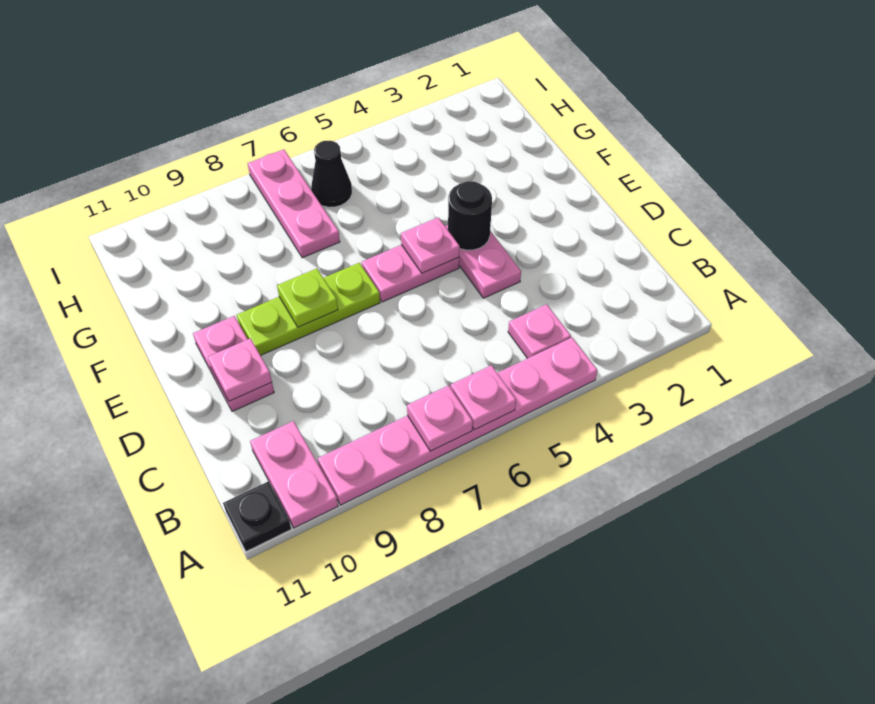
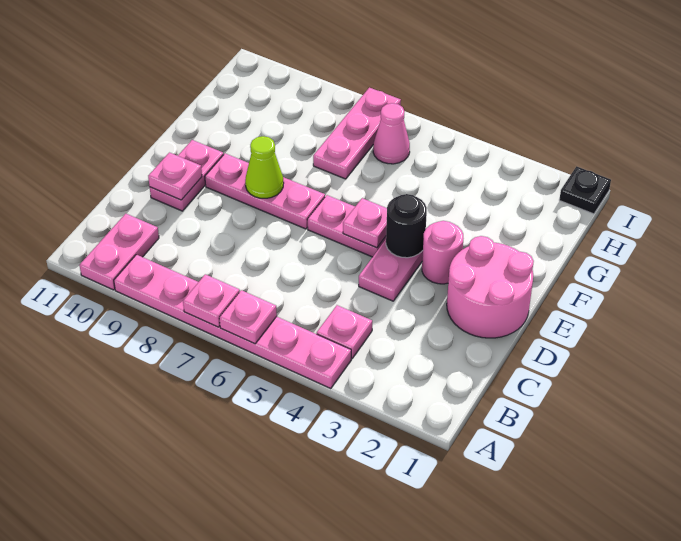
black 1x1 plate [223,481,291,551] -> black 1x1 plate moved to [559,166,611,214]
none -> pink 2x2 round brick [447,236,534,338]
none -> pink 1x1 round brick [422,221,464,284]
lime 1x3 plate [237,263,380,355] -> pink 1x3 plate [205,153,325,229]
lime 1x1 plate [277,269,338,327] -> lime 1x1 cone [245,136,284,198]
black 1x1 cone [311,141,352,207] -> pink 1x1 cone [373,103,410,164]

